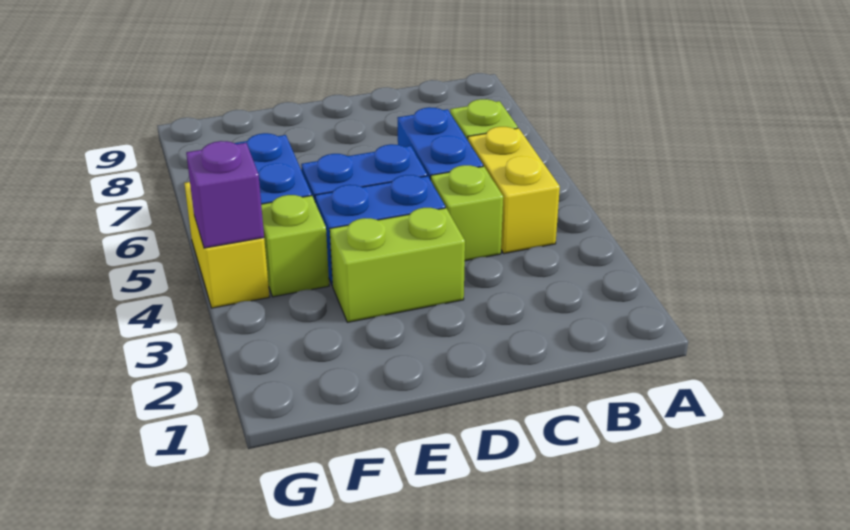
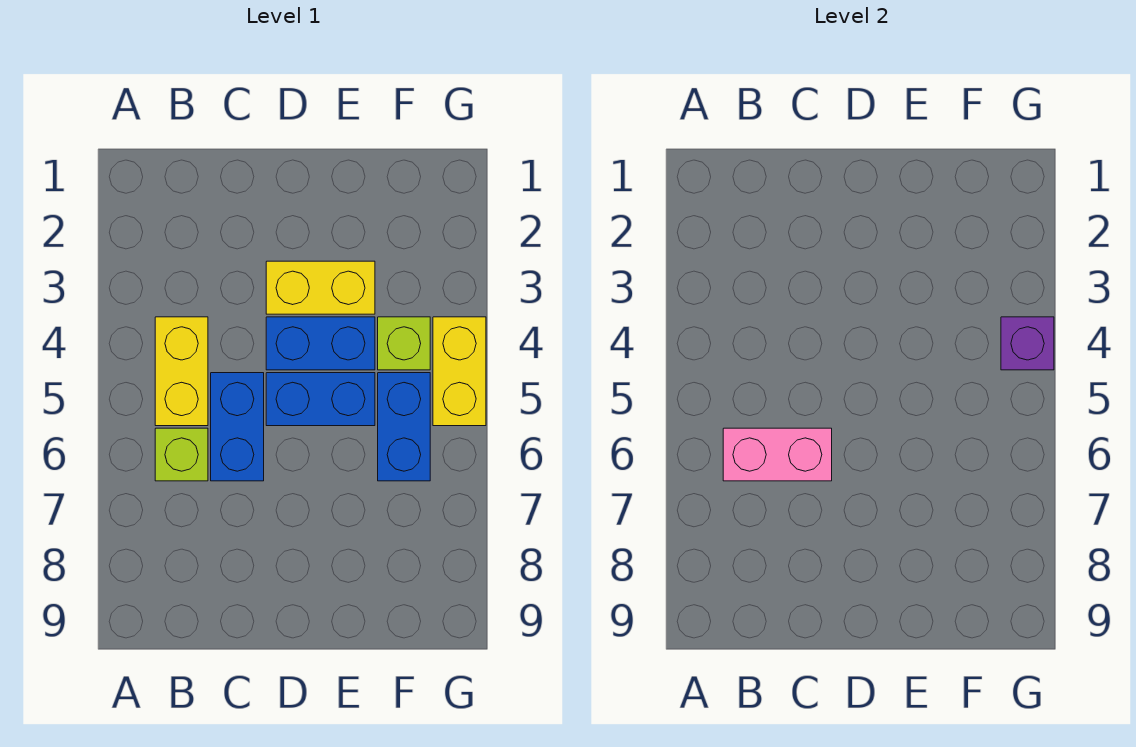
none -> pink 1x2 brick [723,428,832,481]
lime 1x1 brick [431,165,503,261] -> none
lime 1x2 brick [330,208,465,322] -> yellow 1x2 brick [266,261,375,314]

